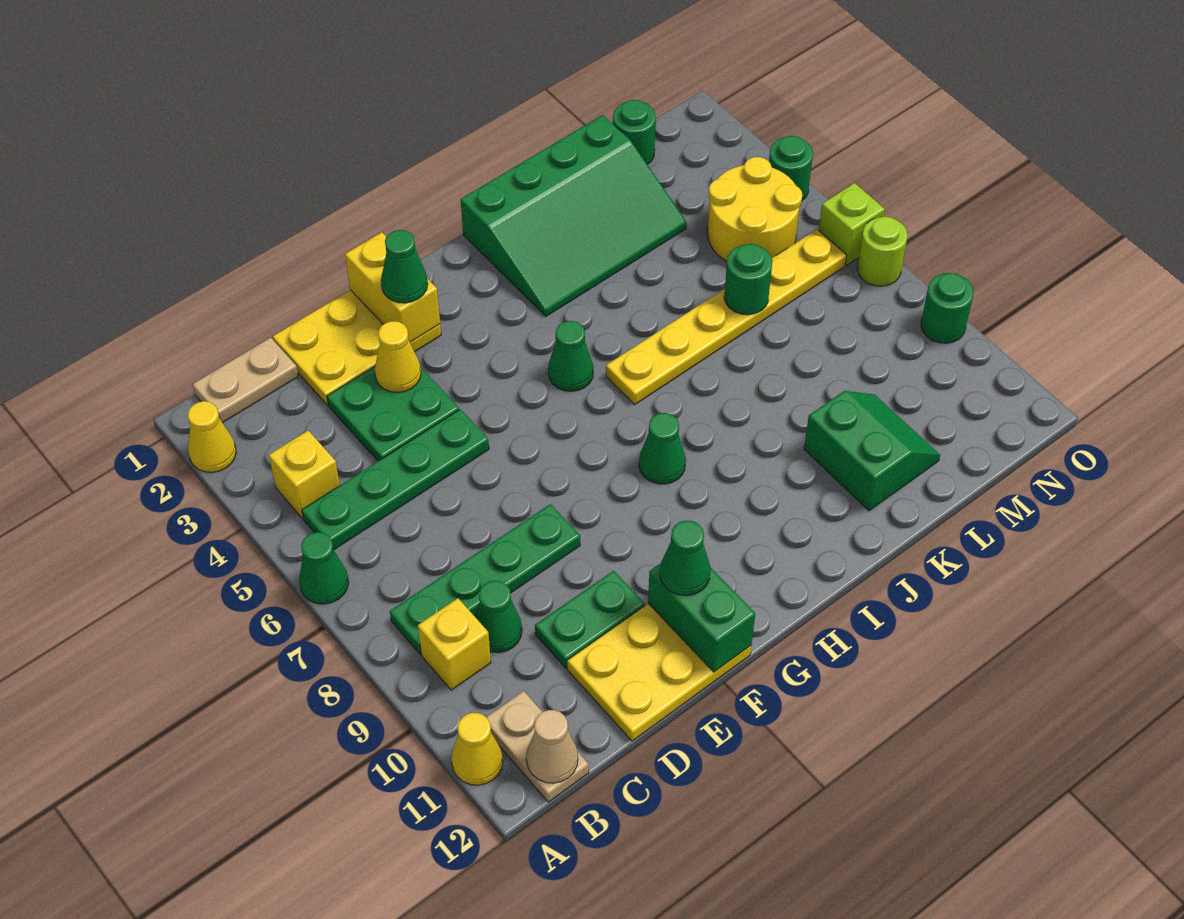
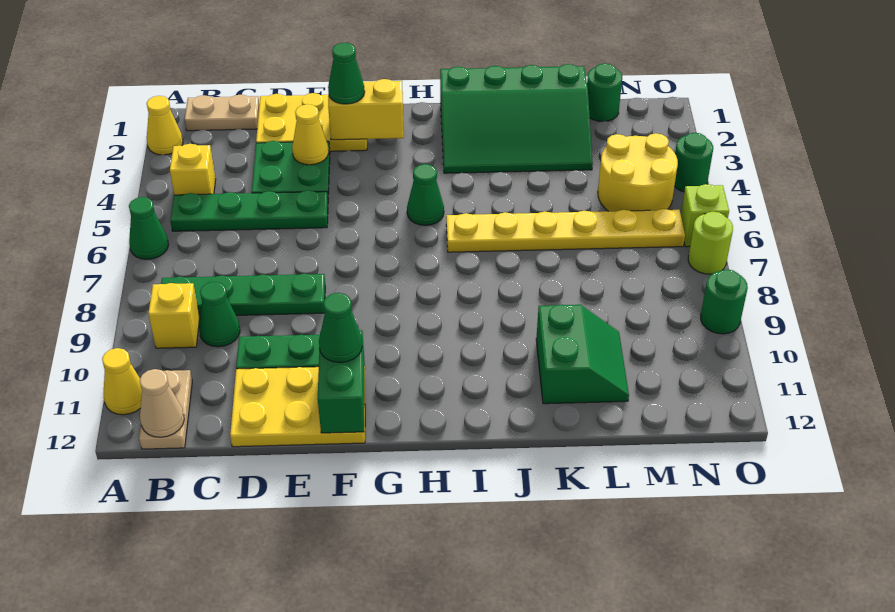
yellow 1x2 brick [345,232,440,342] -> yellow 1x2 brick turned to [328,79,404,140]
green 1x1 cone [639,413,686,484] -> none
green 1x1 round brick [724,244,772,315] -> none

